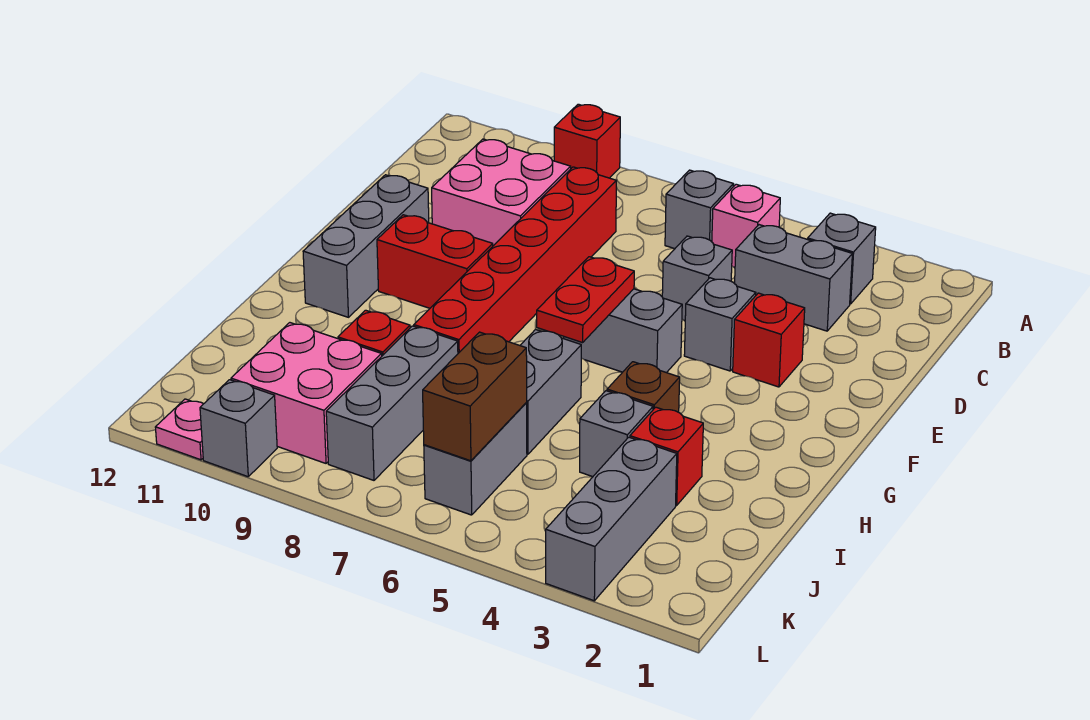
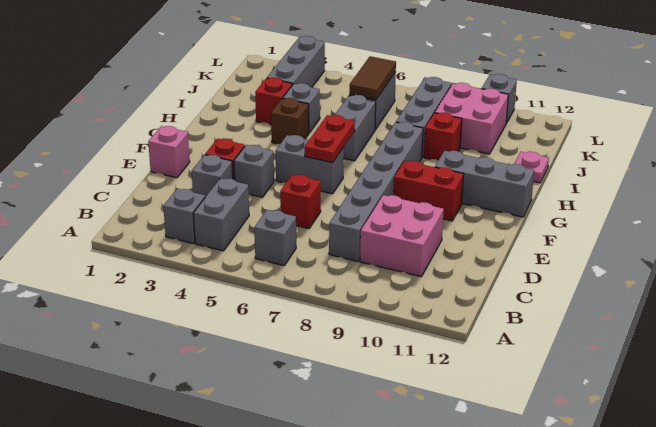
red 1x1 brick [554,104,620,178] -> red 1x1 brick moved to [280,175,321,229]
pink 1x1 brick [712,184,780,268] -> pink 1x1 brick moved to [148,126,190,178]
grey 1x2 brick [735,225,852,331] -> grey 1x2 brick turned to [193,178,249,251]
red 1x6 brick [414,167,616,353] -> grey 1x6 brick [329,122,423,262]
grey 1x1 brick [662,236,732,321] -> grey 1x1 brick moved to [192,155,233,197]
grey 1x3 brick [303,175,429,317] -> grey 1x3 brick turned to [435,151,534,217]
brown 1x2 brick [423,332,527,461] -> brown 1x2 tile [349,56,396,100]
pink 1x1 plate [155,399,203,460] -> pink 1x1 plate moved to [514,152,549,183]

